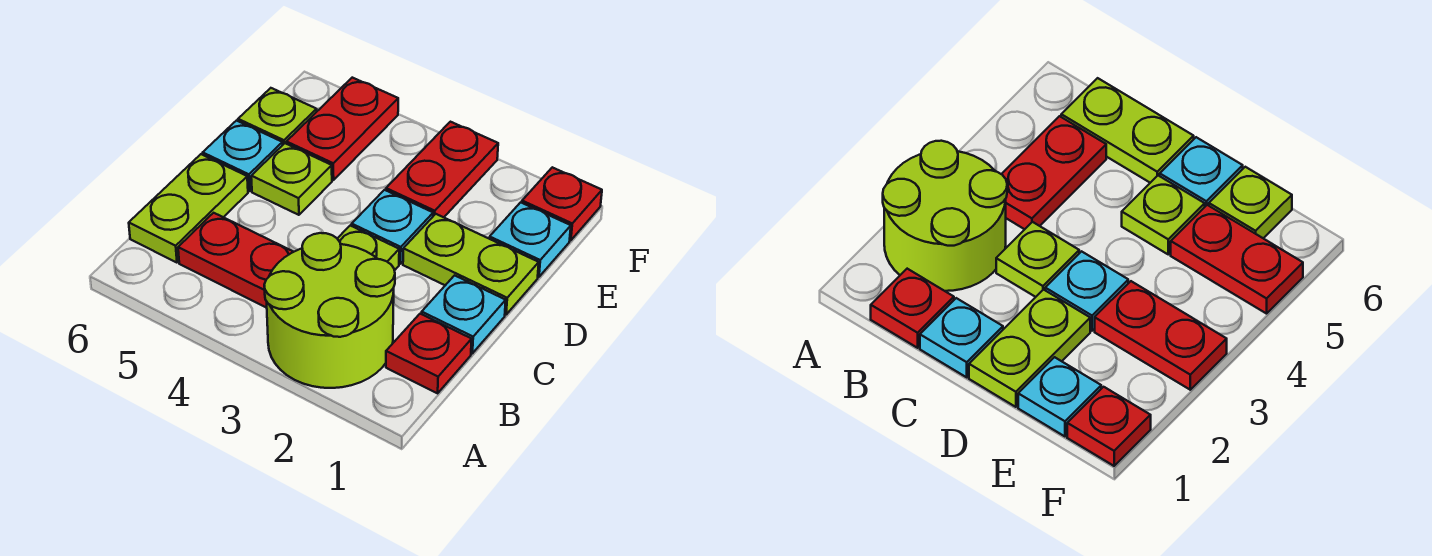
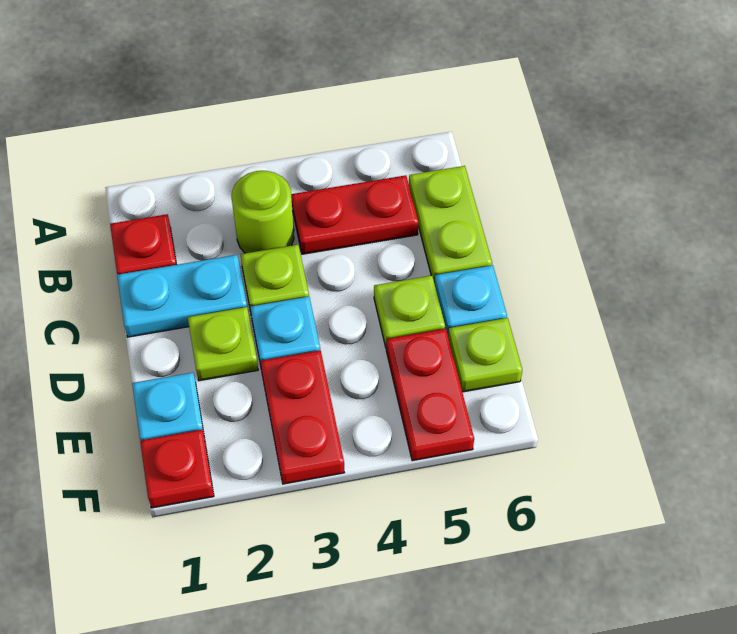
lime 2x2 round brick [264,233,395,388] -> lime 1x1 round brick [232,171,294,253]
cyan 1x1 plate [422,275,506,353] -> cyan 1x2 plate [117,255,247,337]
lime 1x2 plate [403,214,539,314] -> lime 1x1 plate [188,307,258,381]

